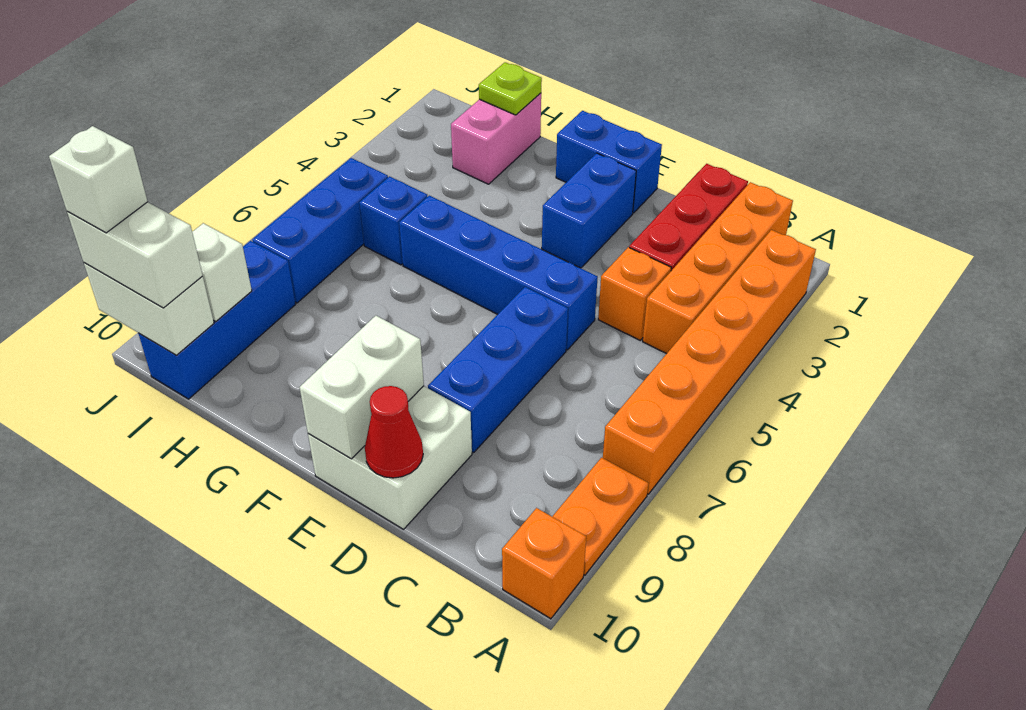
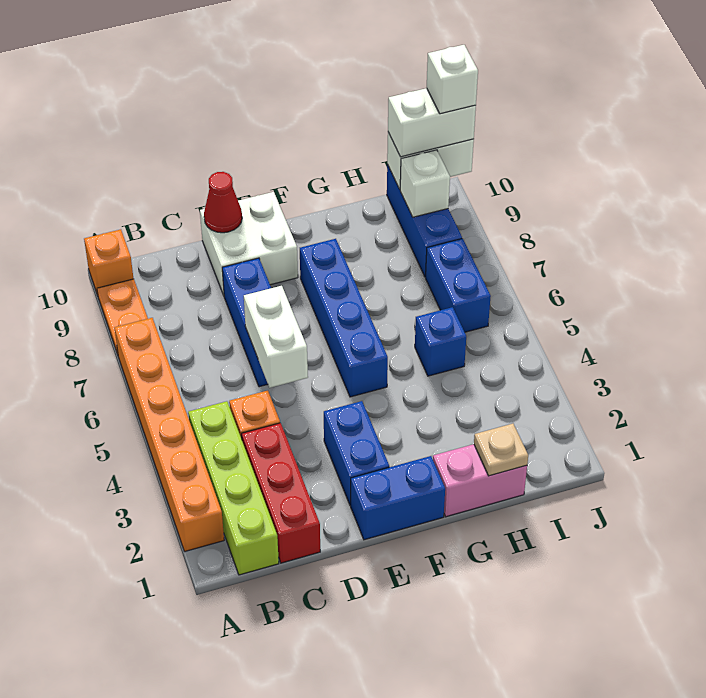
orange 1x4 brick [643,182,793,354] -> lime 1x4 brick [188,401,279,575]
blue 1x4 brick [399,196,598,350] -> blue 1x4 brick turned to [300,239,388,397]
white 1x2 brick [300,316,424,459] -> white 1x2 brick moved to [244,286,308,388]
pink 1x2 brick [451,93,541,184] -> pink 1x2 brick turned to [433,444,527,517]
lime 1x1 plate [479,62,542,115] -> tan 1x1 plate [474,424,528,476]
blue 1x3 brick [252,158,388,303] -> blue 1x2 brick [426,239,491,332]

